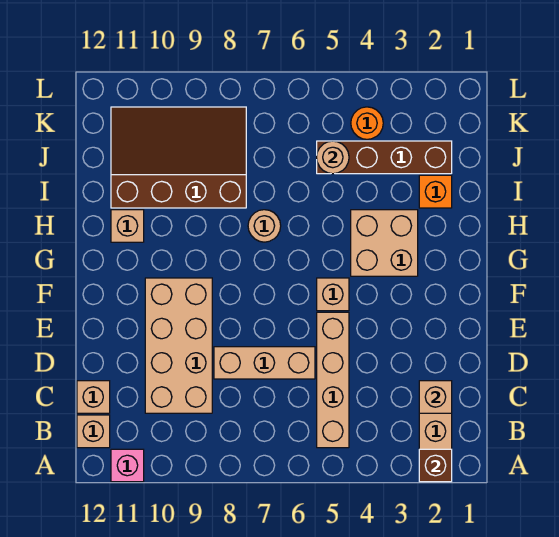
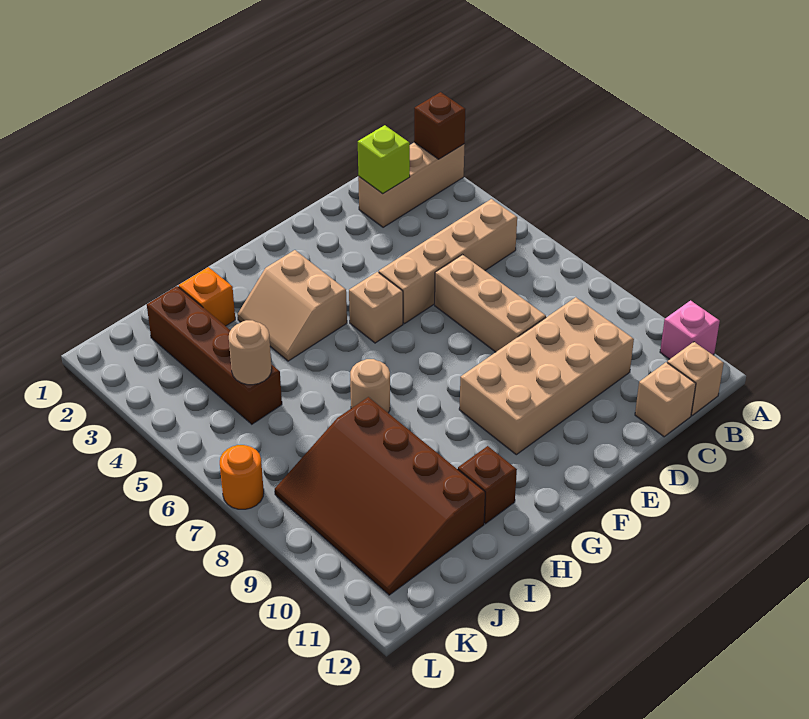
tan 1x1 brick [419,381,452,413] -> lime 1x1 brick [358,125,410,194]
tan 2x2 brick [351,210,418,276] -> tan 2x2 slope [238,250,347,361]
tan 1x1 brick [111,210,144,242] -> brown 1x1 brick [458,446,517,524]
orange 1x1 round brick [351,107,383,139] -> orange 1x1 round brick moved to [220,445,264,509]

